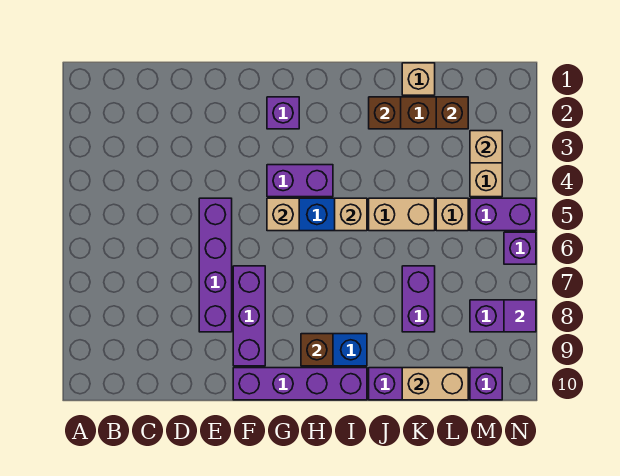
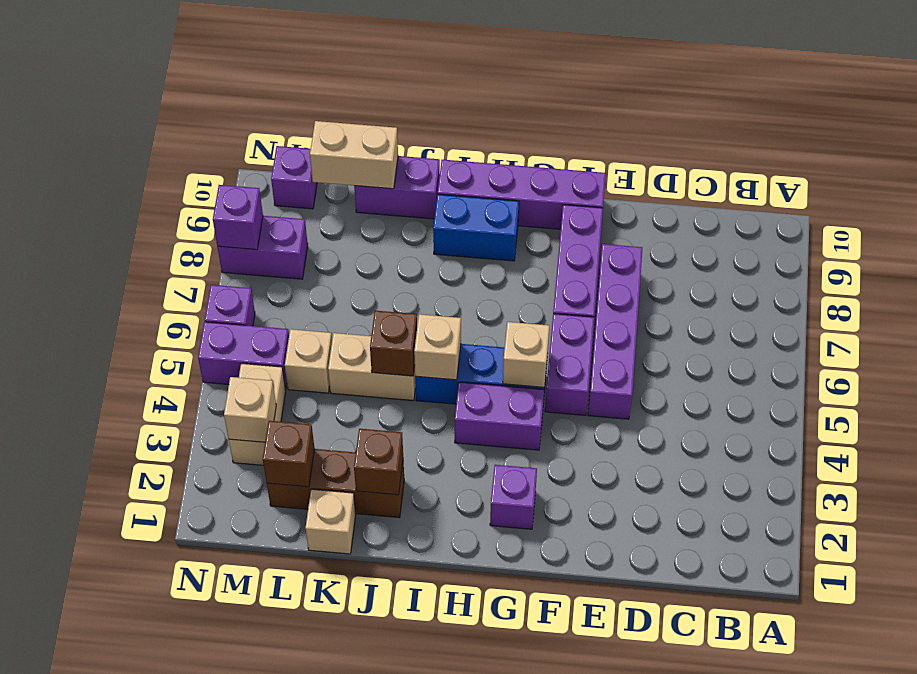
brown 1x1 brick [301,334,333,366] -> brown 1x1 brick moved to [370,311,417,376]
purple 1x2 brick [402,266,435,332] -> purple 1x2 brick moved to [545,314,594,415]
purple 1x1 tile [504,300,536,332] -> purple 1x1 brick [213,185,263,250]

